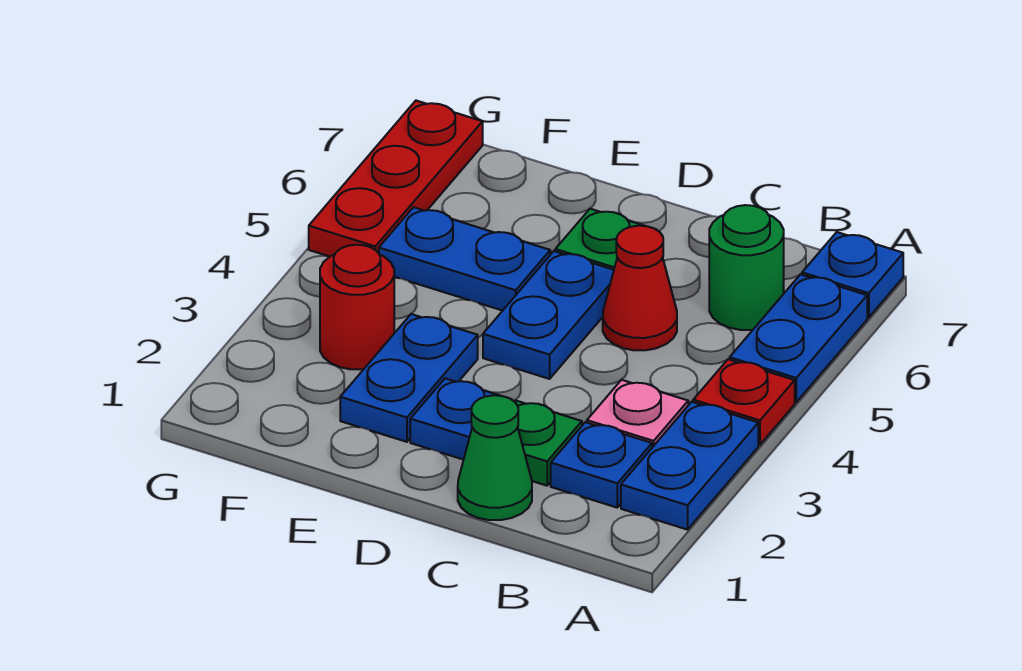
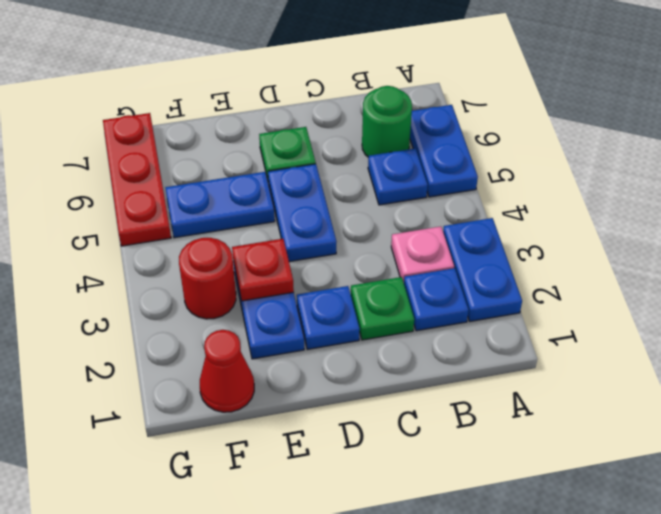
red 1x1 plate [693,359,795,445] -> red 1x1 plate moved to [232,239,294,301]
blue 1x1 plate [802,232,903,317] -> blue 1x1 plate moved to [368,148,428,205]
green 1x1 cone [458,395,532,520] -> none
red 1x1 cone [603,226,677,350] -> red 1x1 cone moved to [200,330,254,412]

